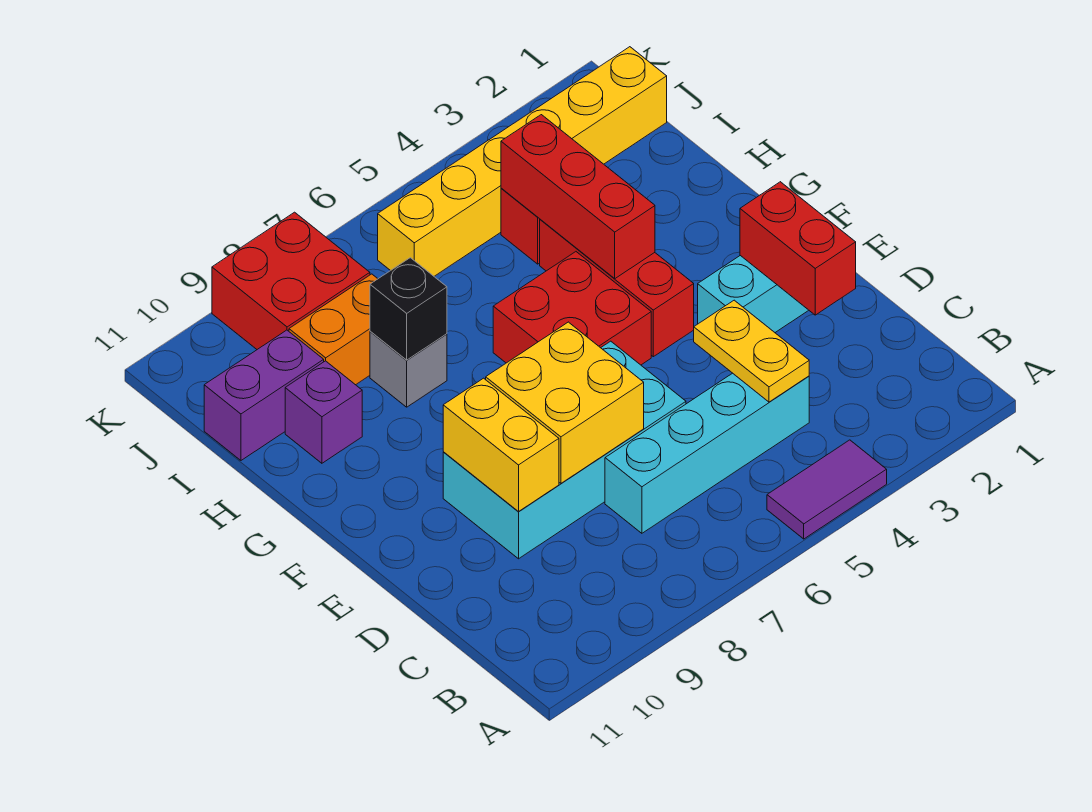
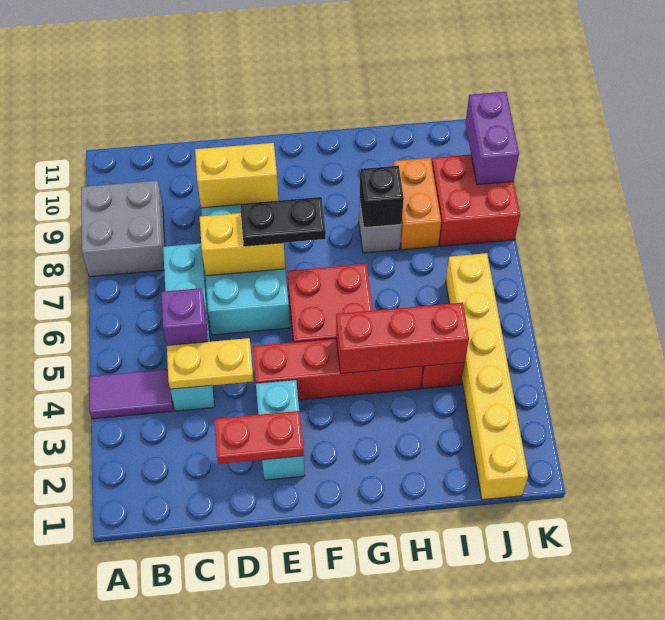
purple 1x2 tile [767,440,887,539] -> purple 1x2 tile turned to [89,369,173,419]
none -> grey 2x2 brick [81,181,165,277]
red 1x2 brick [740,182,856,315] -> red 1x2 plate [214,411,304,464]
yellow 2x2 brick [486,322,644,483] -> yellow 1x2 brick [200,213,285,276]
none -> black 1x2 plate [240,197,326,246]
red 1x3 brick [540,219,694,357] -> red 1x4 brick [253,339,423,400]
purple 1x1 brick [285,361,362,463] -> purple 1x1 brick moved to [161,288,208,345]
purple 1x2 brick [204,330,324,460] -> purple 1x2 brick moved to [465,92,519,185]

